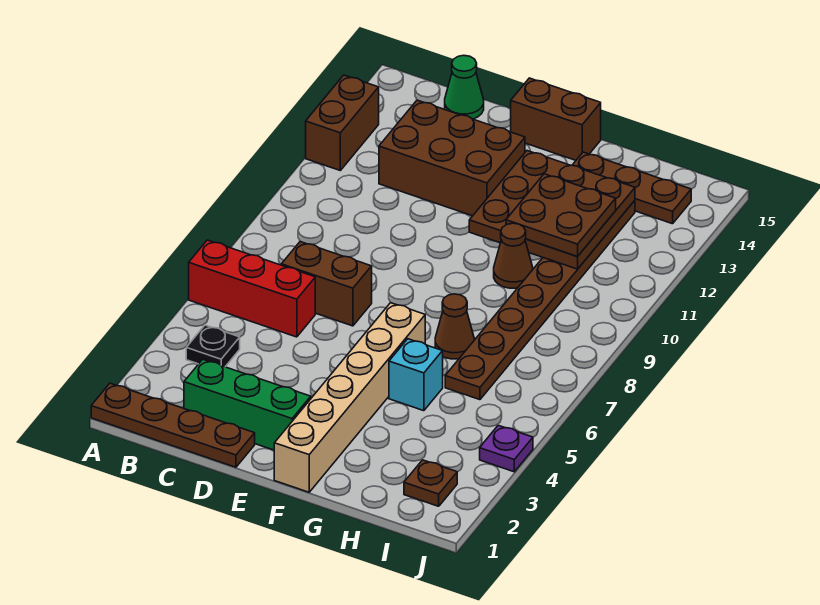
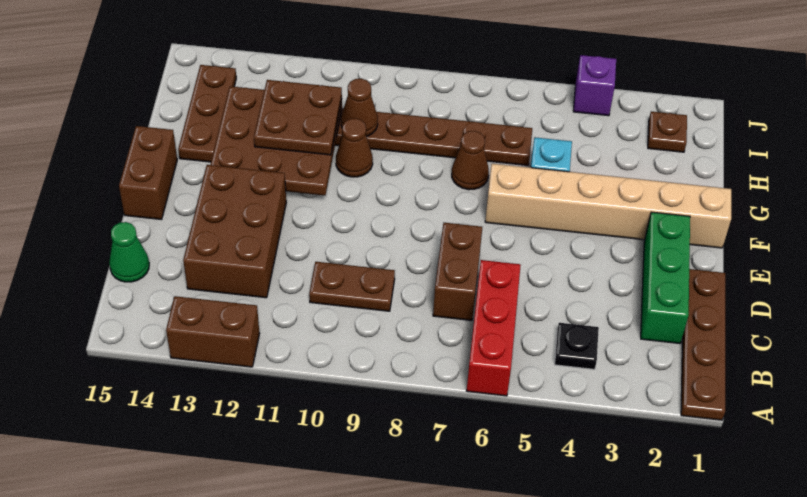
none -> brown 1x2 plate [309,262,395,311]
none -> brown 1x1 cone [341,79,378,136]
purple 1x1 plate [480,425,533,472] -> purple 1x1 brick [573,55,616,116]

